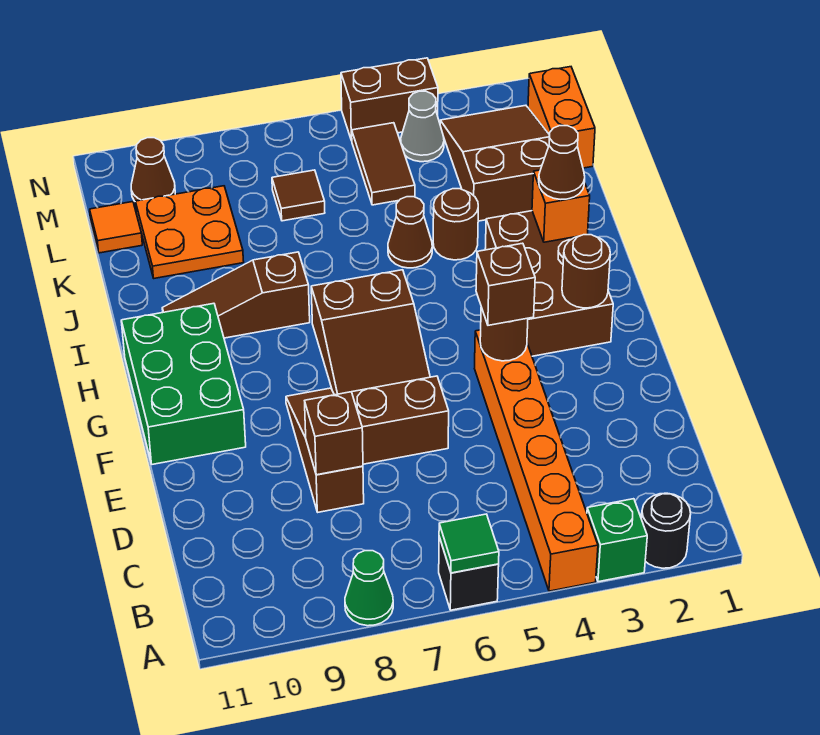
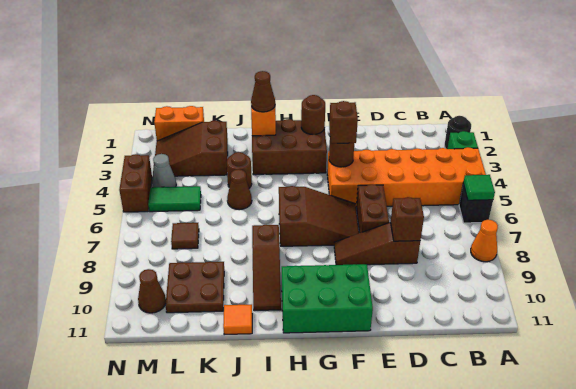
orange 1x6 brick [475,330,598,591] -> orange 2x6 brick [327,147,486,206]
green 1x1 cone [345,551,393,626] -> orange 1x1 cone [471,220,498,262]
orange 2x2 plate [135,186,244,278] -> brown 2x2 plate [165,262,224,313]
brown 1x2 tile [352,123,415,205] -> green 1x2 tile [148,186,201,212]
orange 1x1 tile [90,202,142,253] -> orange 1x1 tile moved to [223,304,252,335]

